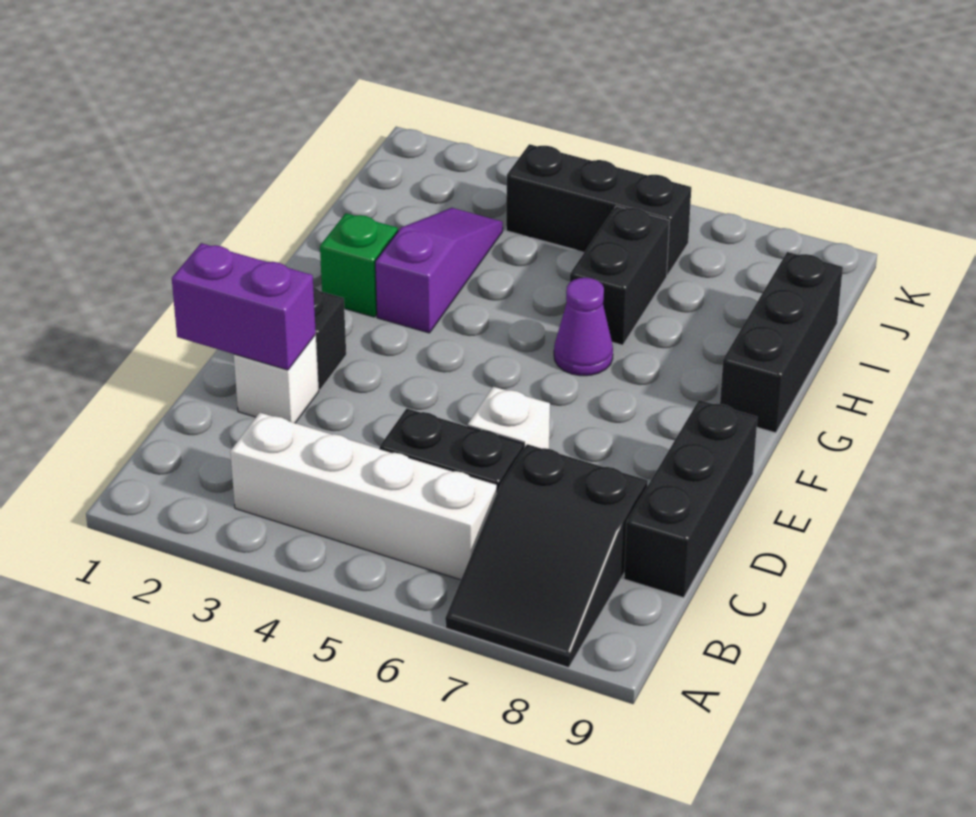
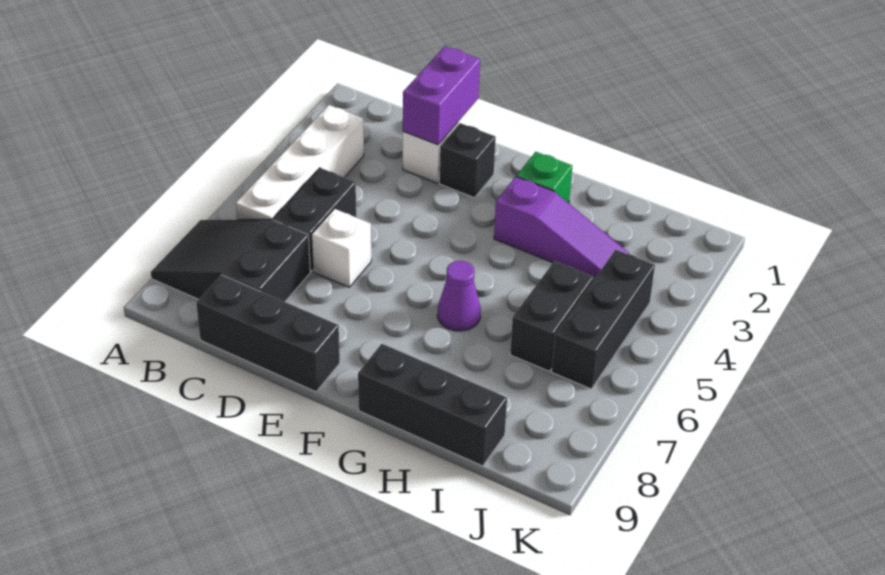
black 1x2 brick [570,206,670,345] -> black 1x2 brick turned to [510,261,594,371]

